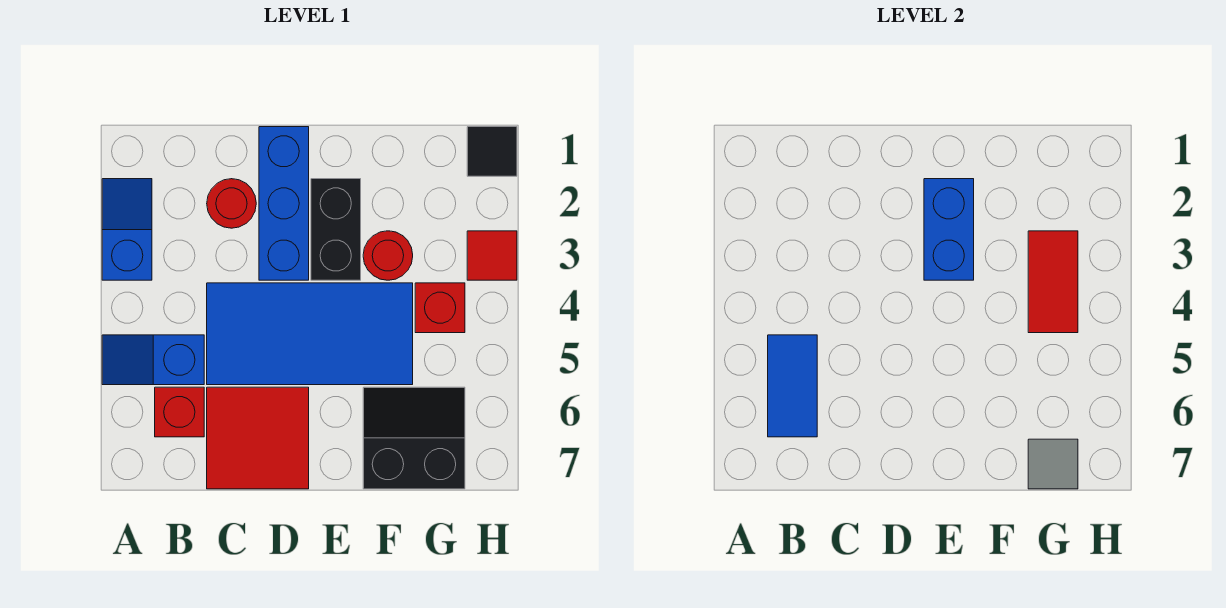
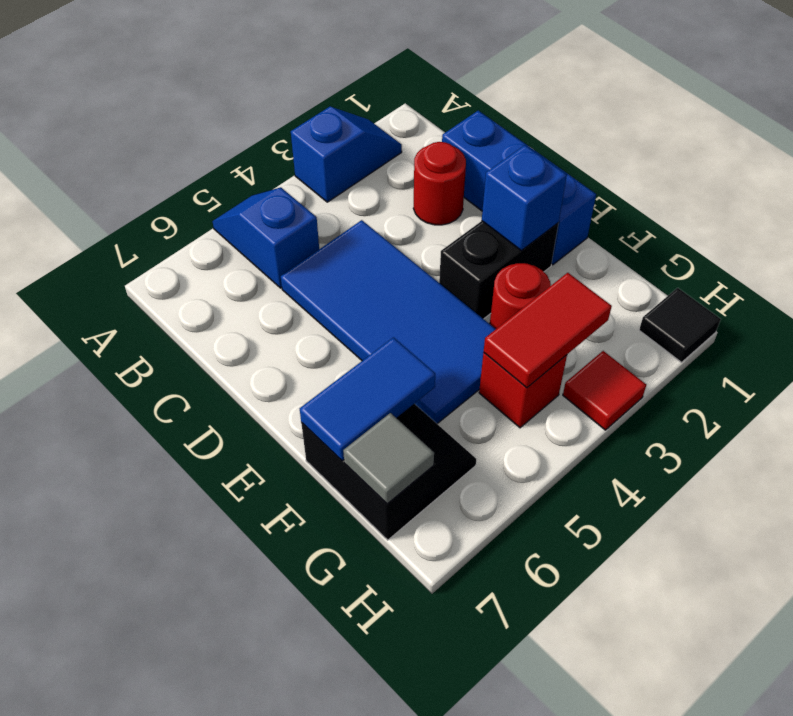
blue 1x2 tile [768,335,817,437] -> blue 1x2 tile moved to [300,338,435,461]
red 1x1 brick [155,387,204,437] -> none
red 2x2 tile [207,387,309,489] -> none
blue 1x3 brick [259,127,309,280] -> blue 1x3 brick turned to [442,110,596,265]
blue 1x2 brick [924,179,974,280] -> blue 1x1 brick [482,145,567,250]

